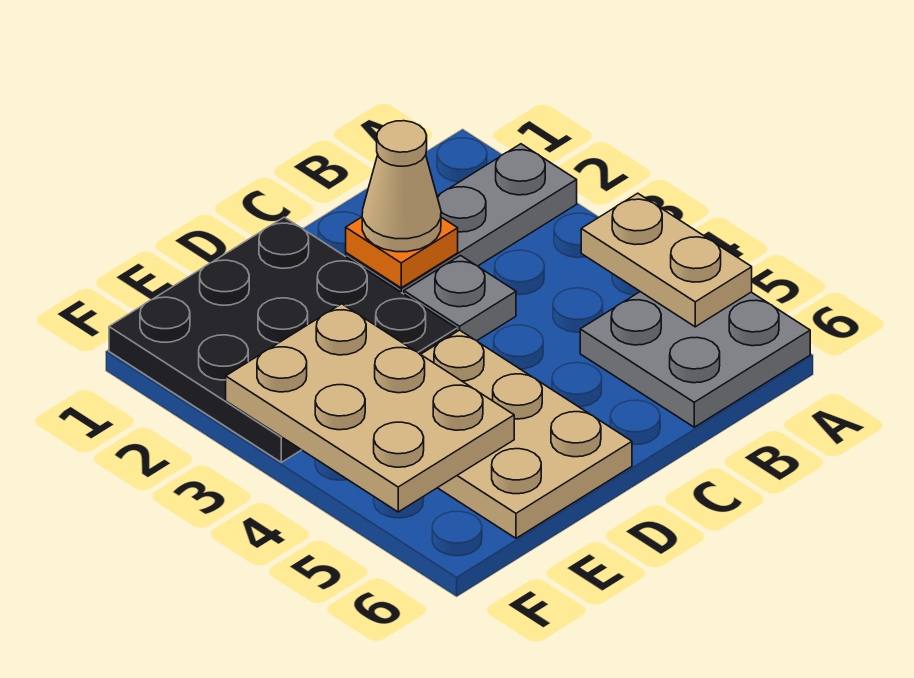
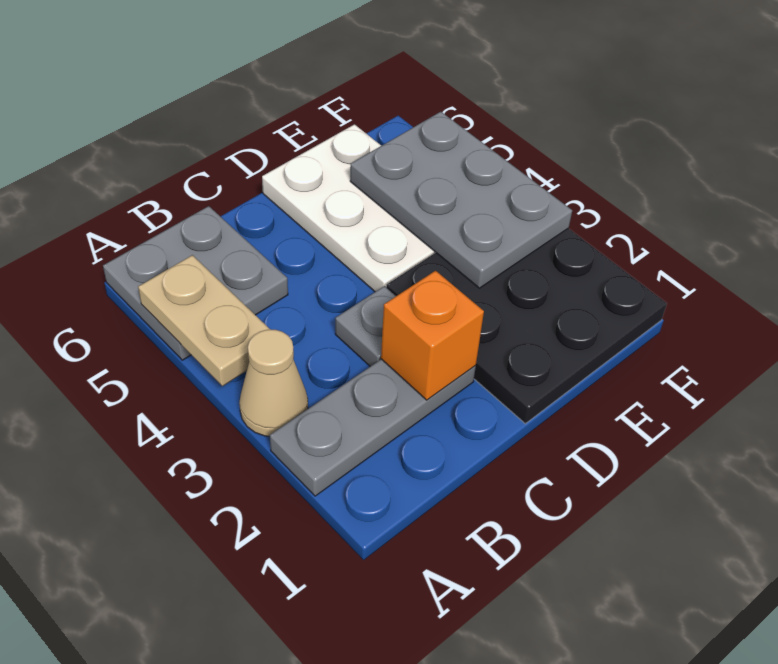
orange 1x1 plate [346,217,458,288] -> orange 1x1 brick [381,271,484,400]
tan 1x1 cone [362,121,441,252] -> tan 1x1 cone moved to [239,330,308,436]
tan 2x3 plate [421,330,632,538] -> white 2x3 plate [262,124,436,292]
tan 2x3 plate [226,304,514,512] -> grey 2x3 plate [350,112,572,288]

